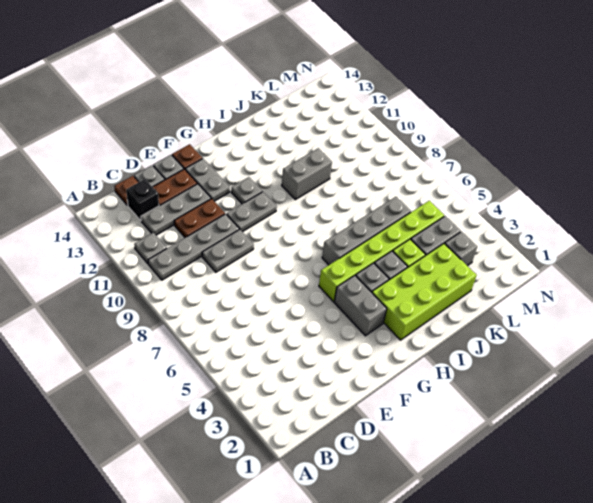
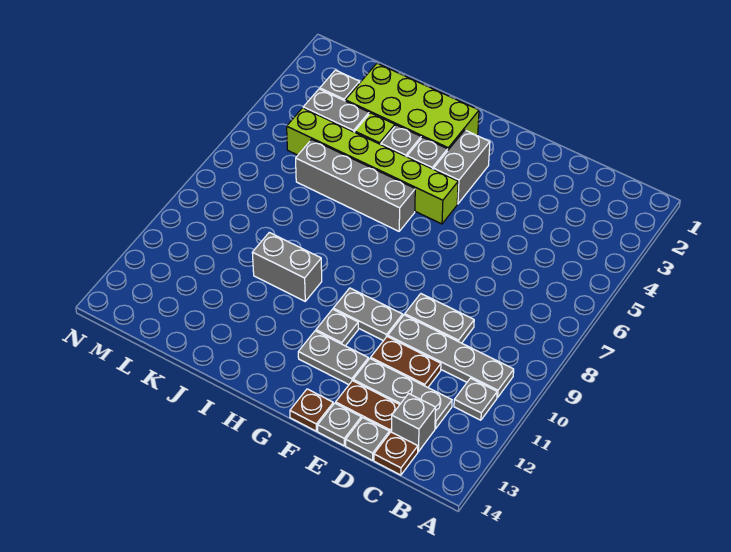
black 1x1 brick [126,179,159,221] -> grey 1x1 brick [392,394,436,452]
grey 1x2 plate [185,159,230,201] -> grey 1x2 plate turned to [298,331,368,385]

